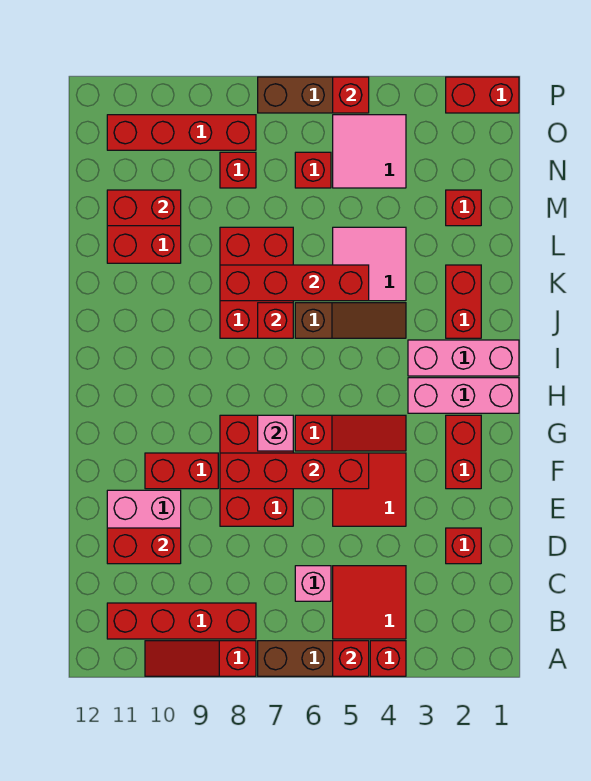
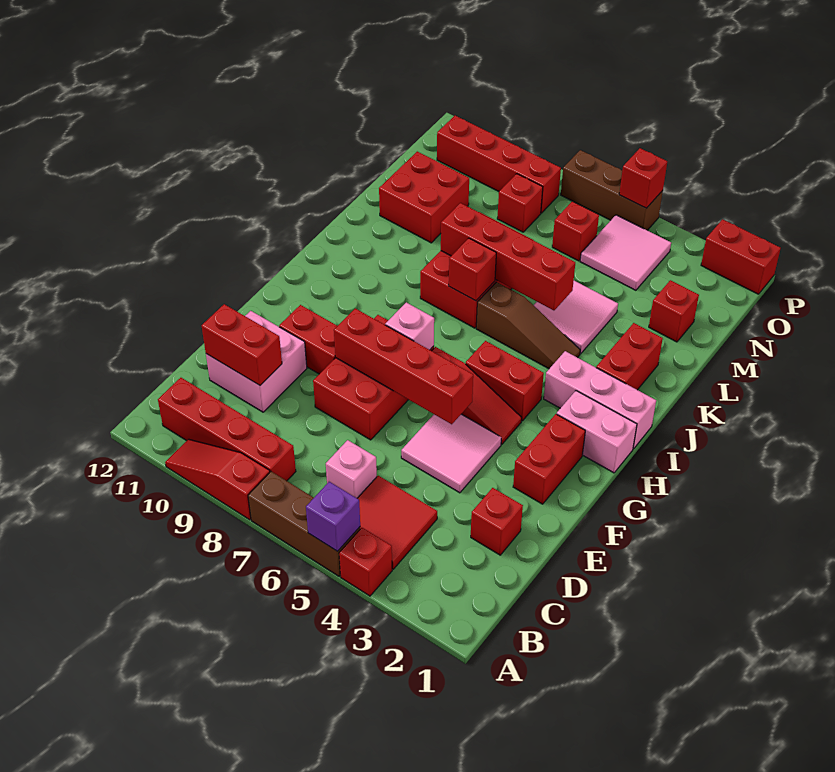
red 1x1 brick [333,641,369,676] -> purple 1x1 brick [306,482,360,551]
red 2x2 tile [333,453,406,526] -> pink 2x2 tile [401,414,501,493]
pink 1x3 brick [408,378,519,413] -> pink 1x2 brick [557,391,637,473]
red 1x2 brick [107,190,181,226] -> red 1x2 brick moved to [466,341,544,421]

